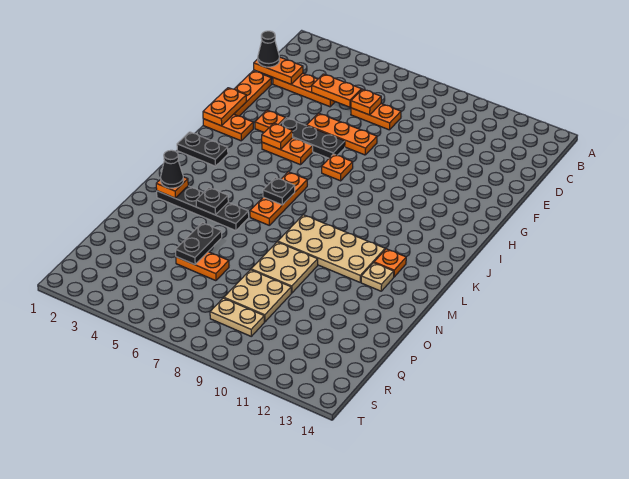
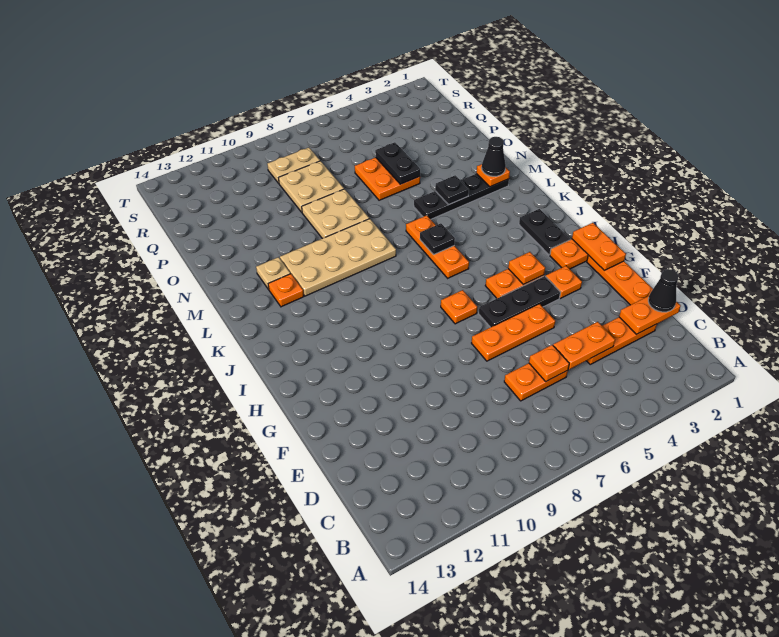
black 1x2 plate [177,132,228,166] -> black 1x2 plate turned to [519,209,570,255]
orange 1x2 plate [176,252,229,281] -> orange 2x2 plate [355,157,420,200]

